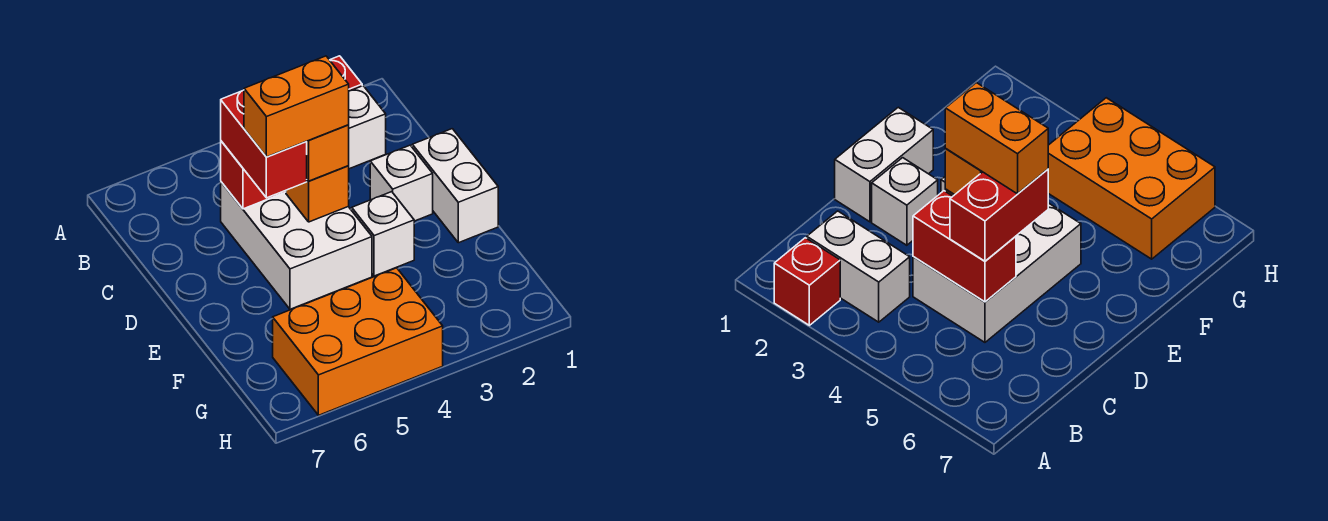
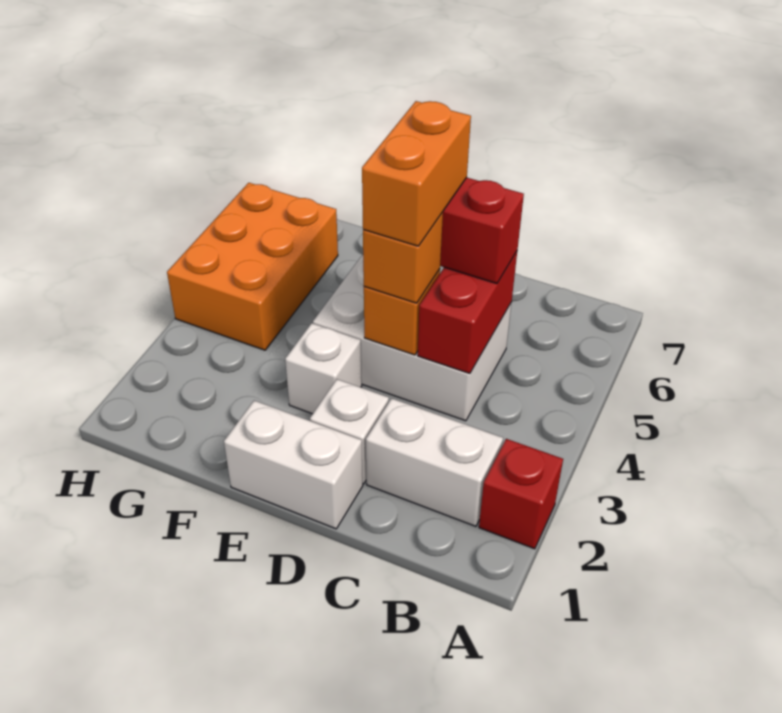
white 1x2 brick [349,86,386,169] -> white 1x2 brick turned to [366,398,503,526]

